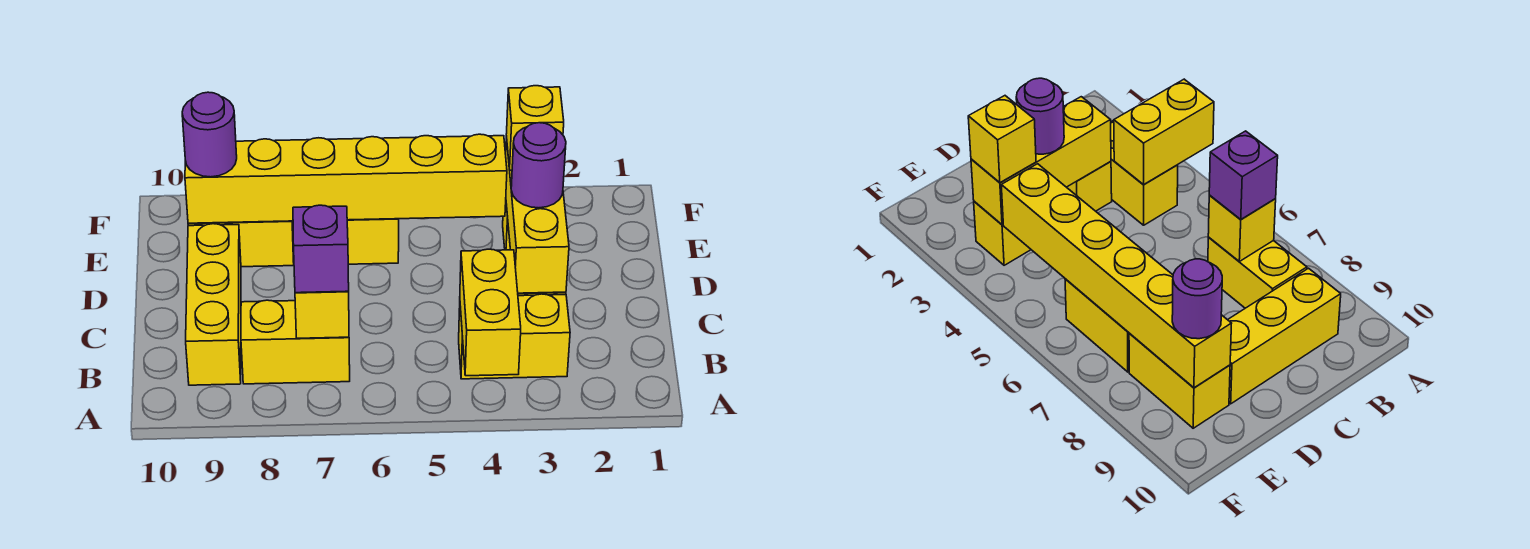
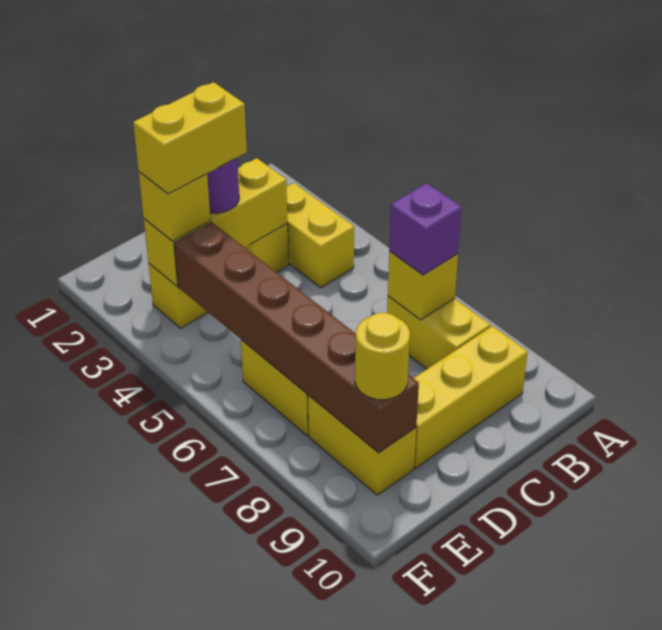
yellow 1x2 brick [460,249,521,376] -> yellow 1x2 brick moved to [133,82,247,194]
yellow 1x6 brick [185,134,507,223] -> brown 1x6 brick [174,222,419,453]
purple 1x1 round brick [182,92,237,177] -> yellow 1x1 round brick [355,313,410,400]

